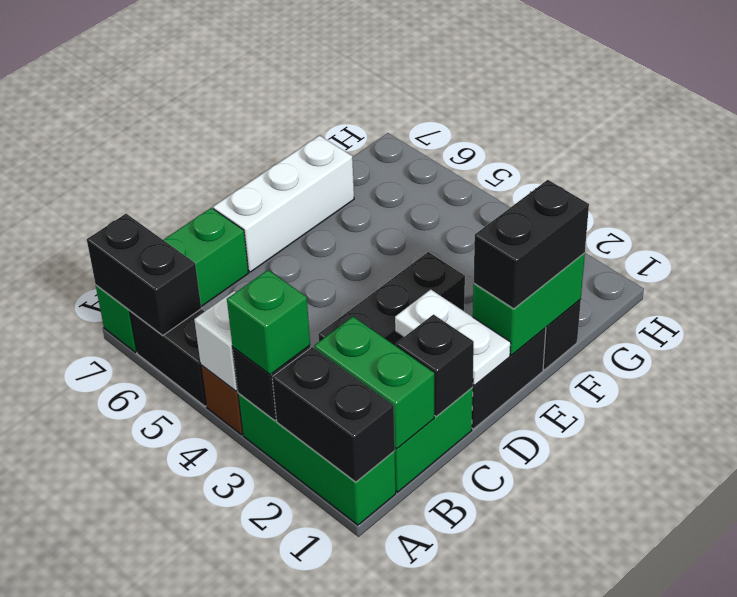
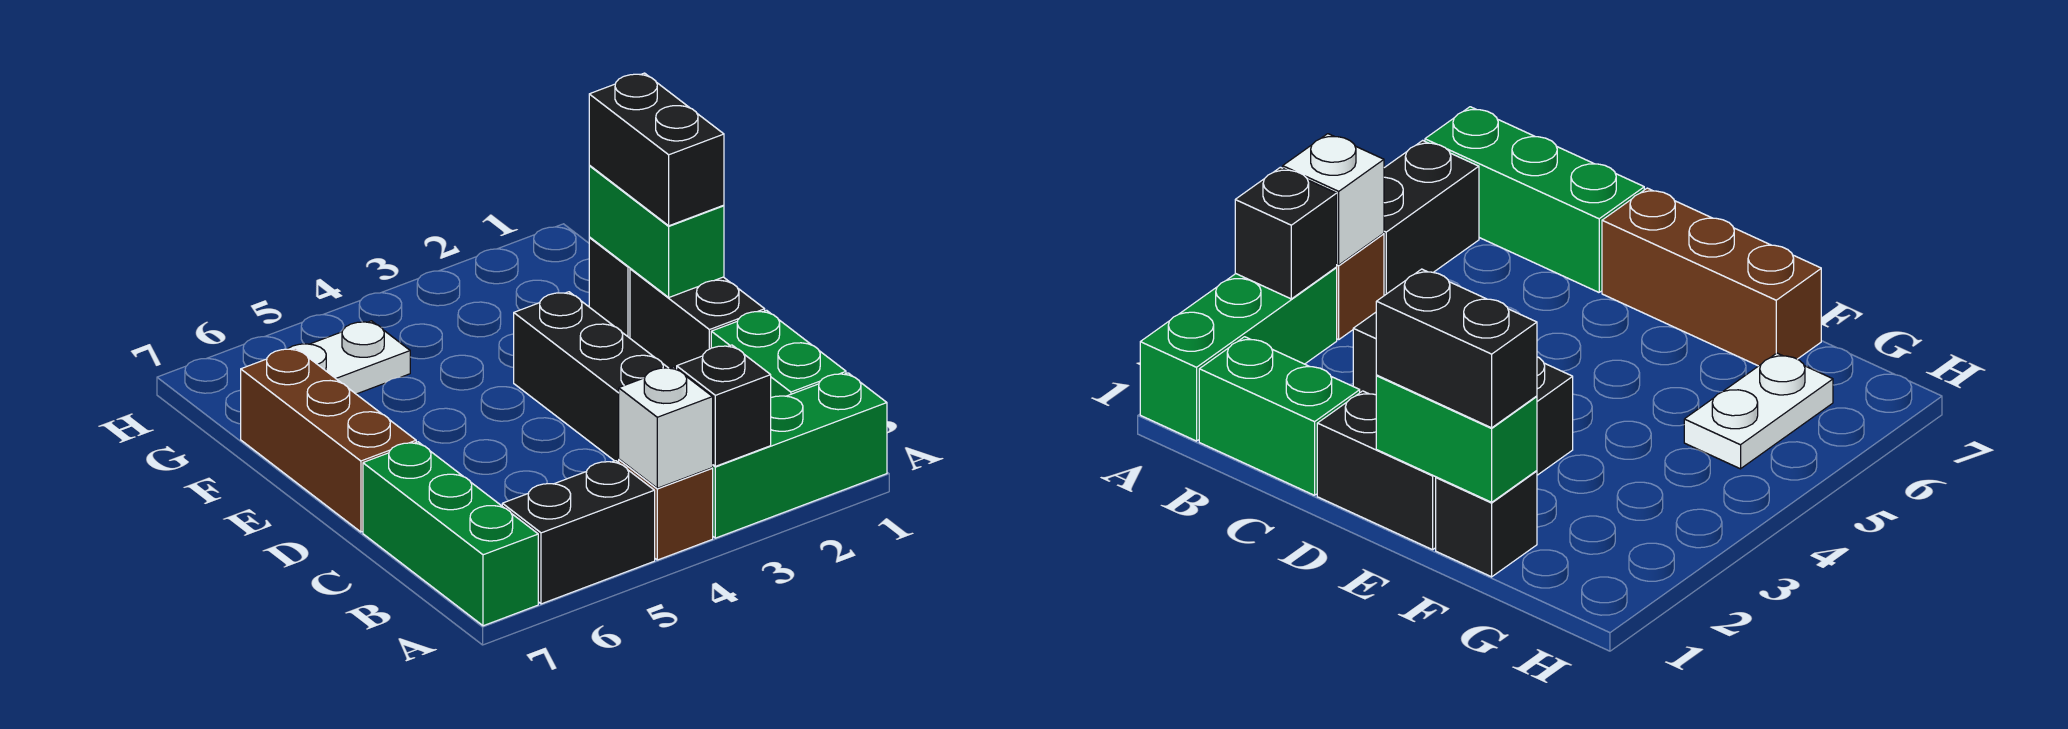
black 1x2 brick [272,347,395,482] -> none
green 1x1 brick [227,270,310,375] -> none
black 1x2 brick [87,214,201,335] -> none
green 1x2 brick [314,317,434,449] -> none
black 1x1 brick [396,315,474,417] -> none
white 1x2 plate [395,290,511,386] -> white 1x2 plate moved to [288,321,410,394]
white 1x3 brick [213,136,354,272] -> brown 1x3 brick [241,348,416,532]

